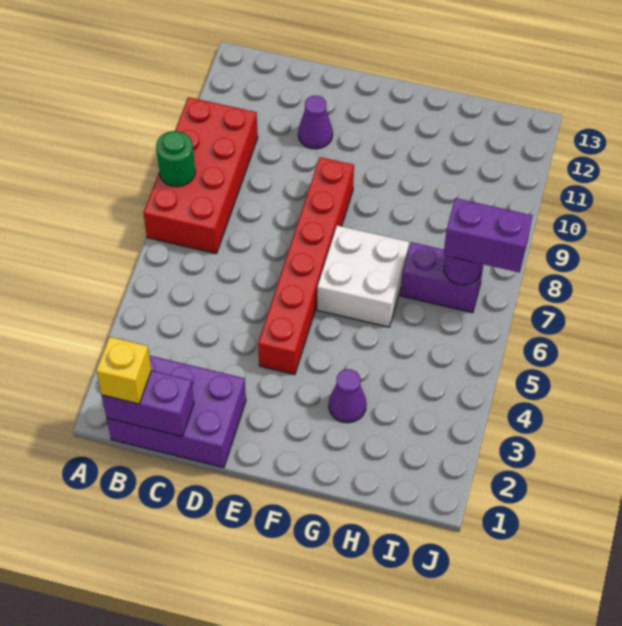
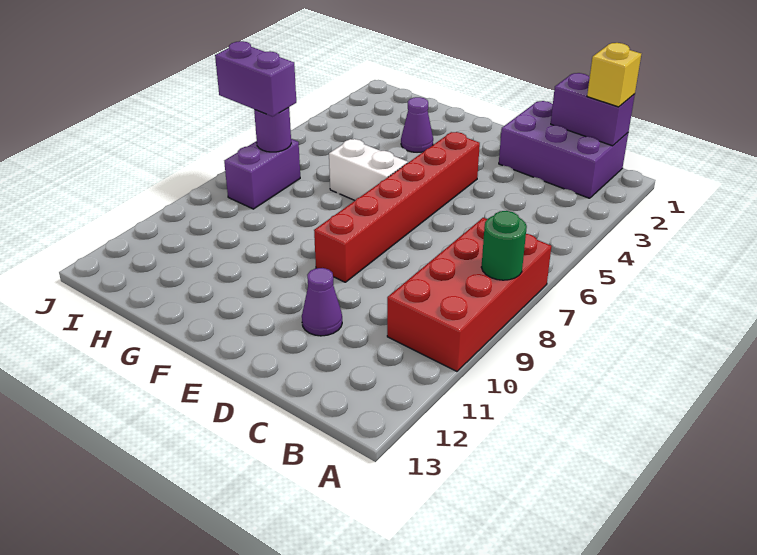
white 2x2 brick [317,225,409,327] -> white 1x2 brick [329,139,408,200]
purple 1x2 brick [400,242,484,313] -> purple 1x2 brick turned to [224,139,300,209]

